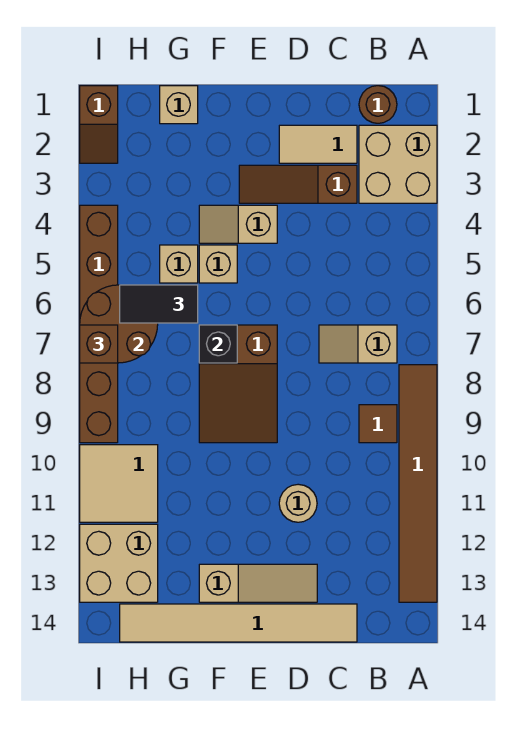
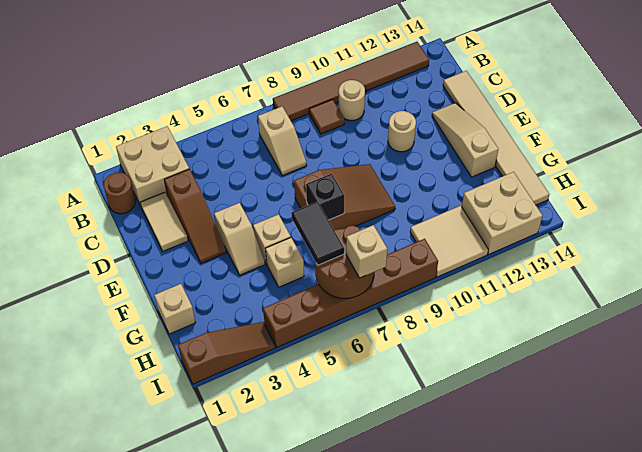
none -> tan 1x1 round brick [339,80,365,120]
brown 1x2 slope [80,86,118,163] -> brown 1x3 slope [178,322,275,384]
brown 1x1 brick [80,325,118,363] -> tan 1x1 brick [346,225,387,278]

